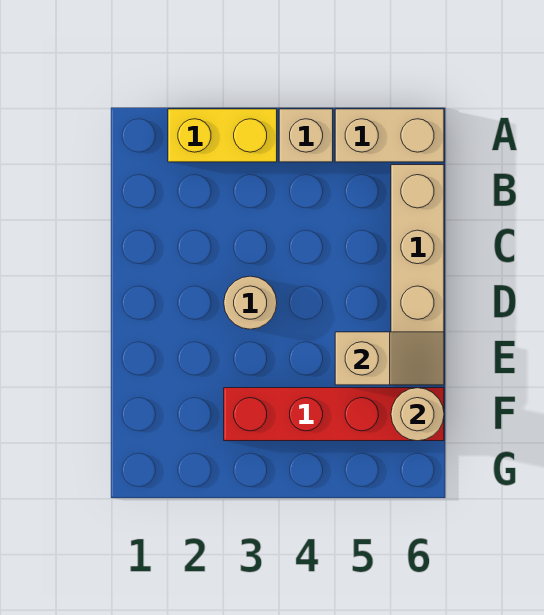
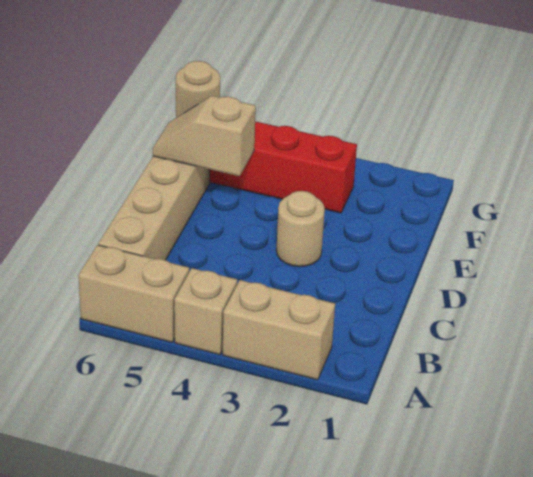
yellow 1x2 brick [168,109,277,162] -> tan 1x2 brick [223,280,335,380]

